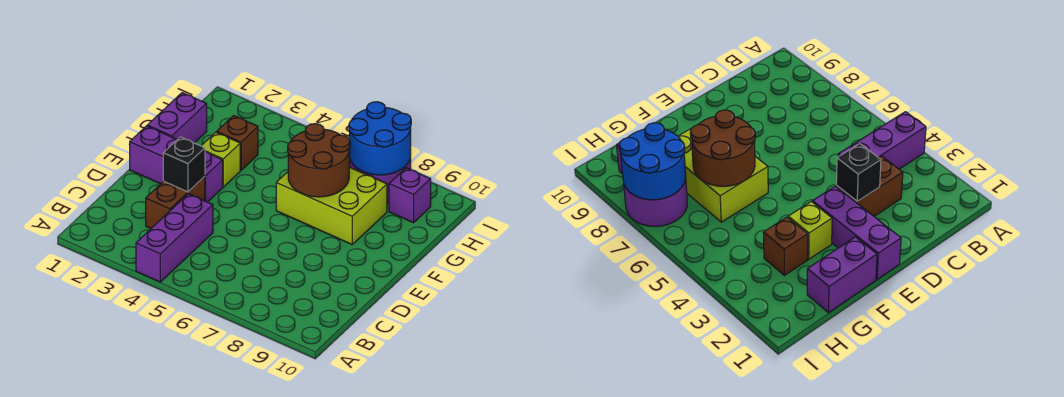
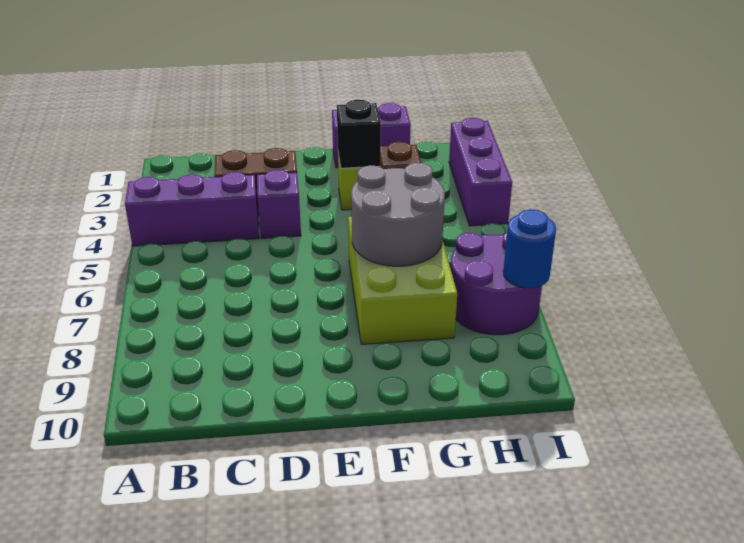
black 1x1 brick [163,137,205,192] -> black 1x1 brick moved to [337,100,381,168]
purple 1x3 brick [130,126,223,202] -> purple 1x3 brick moved to [449,118,512,226]
brown 2x2 round brick [288,124,350,197] -> grey 2x2 round brick [351,163,445,266]
blue 2x2 round brick [349,102,411,175] -> blue 1x1 round brick [503,209,556,288]
purple 1x1 brick [389,168,431,223] -> purple 1x1 brick moved to [257,170,301,238]

